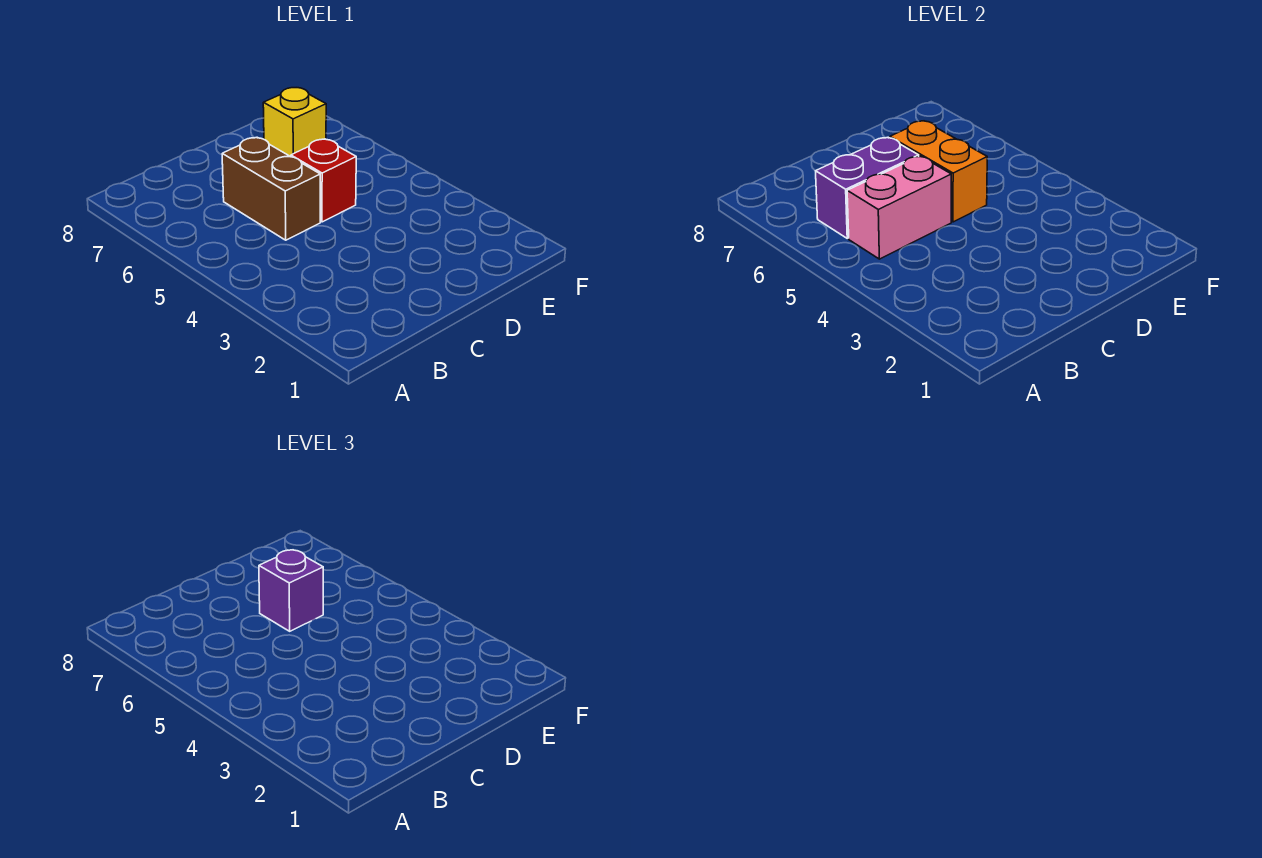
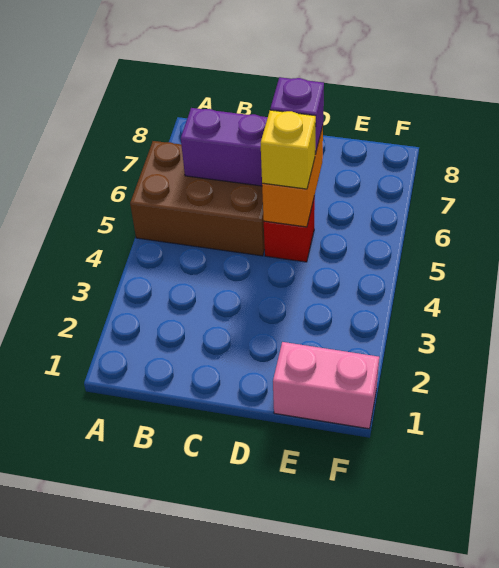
pink 1x2 brick [847,156,951,259] -> pink 1x2 brick moved to [273,342,379,429]
brown 1x2 brick [222,137,320,240] -> brown 2x3 brick [130,141,265,256]
yellow 1x1 brick [263,88,326,157] -> yellow 1x1 brick moved to [261,110,316,189]

